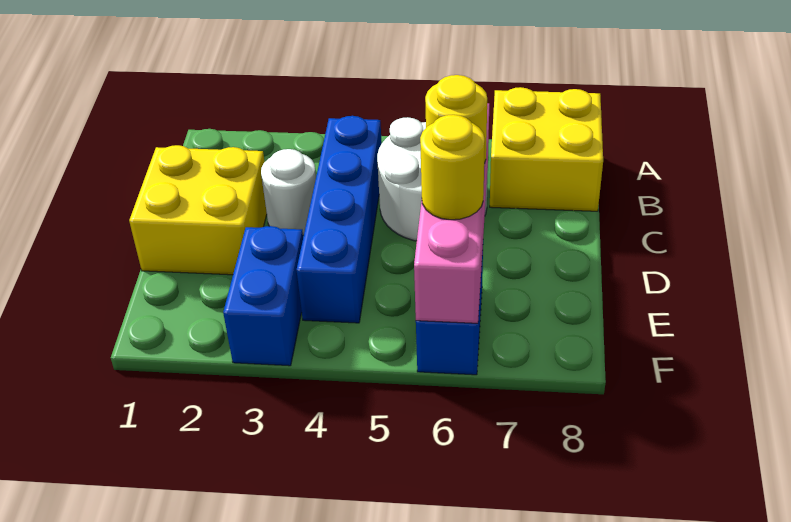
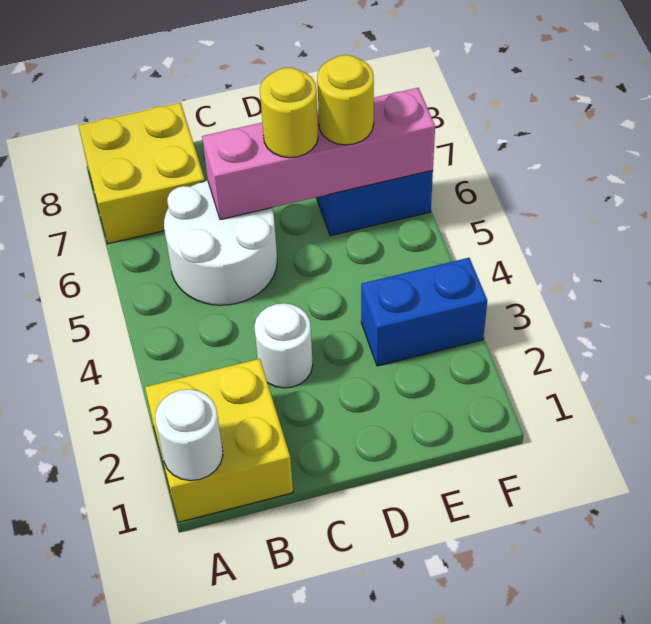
none -> white 1x1 round brick [155,389,223,481]
blue 1x4 brick [297,116,382,323] -> none
yellow 2x2 brick [129,145,267,275] -> yellow 2x2 brick moved to [145,359,293,522]

